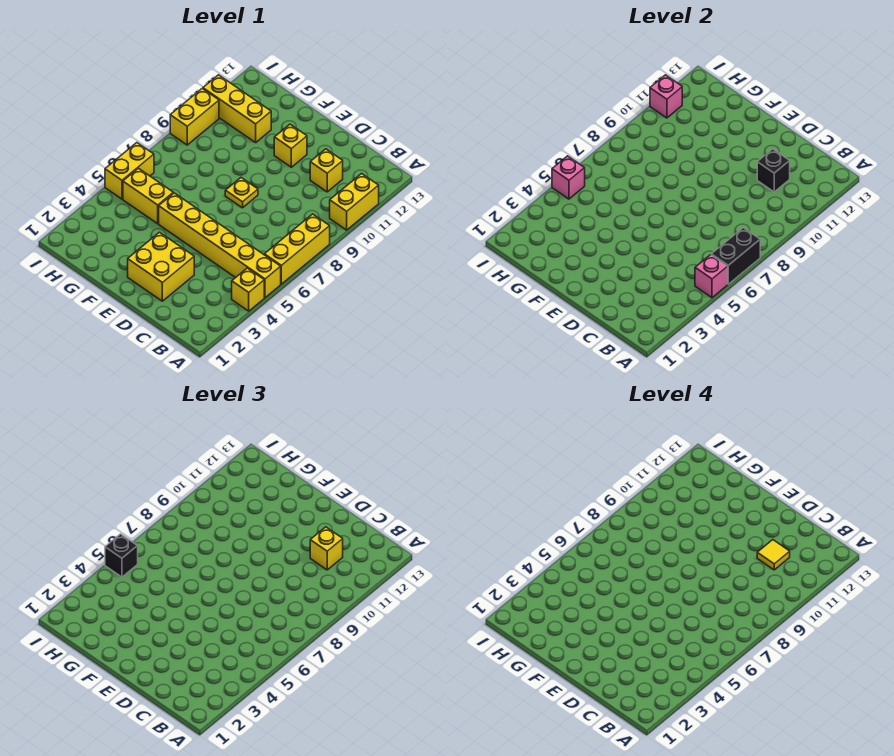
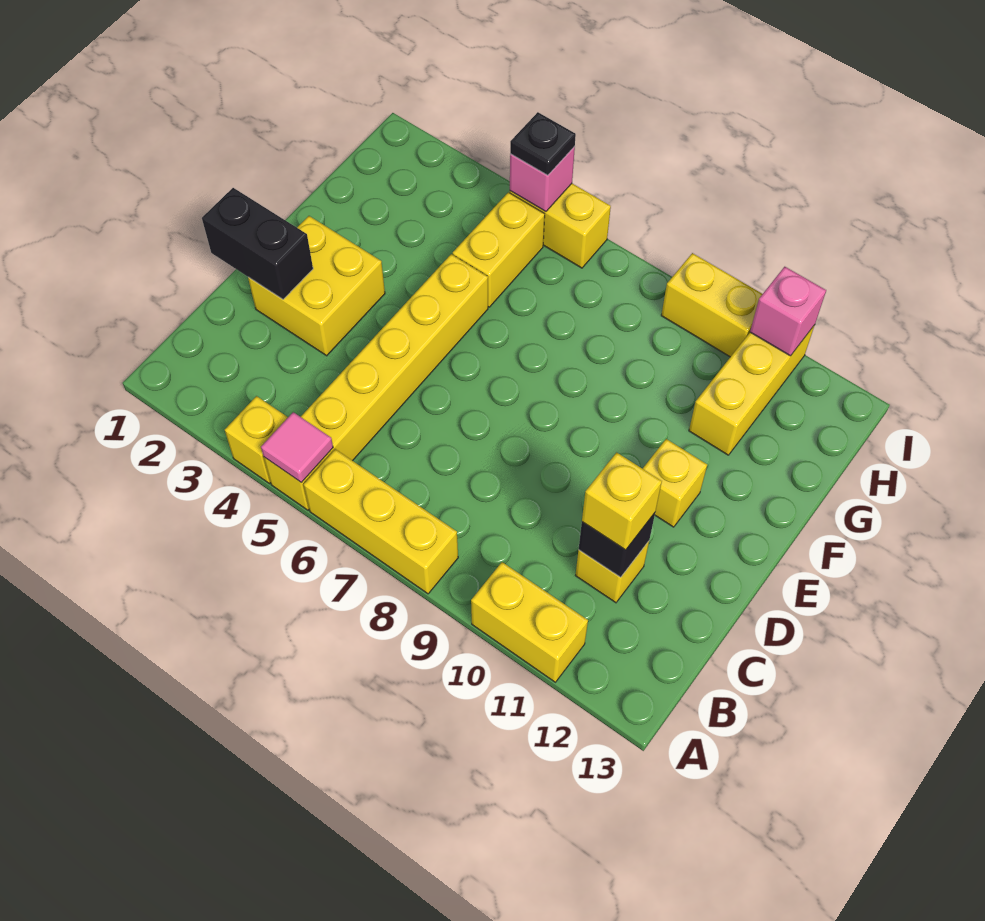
pink 1x1 brick [695,255,728,298] -> pink 1x1 tile [261,412,333,483]
black 1x2 brick [711,228,760,284] -> black 1x2 brick moved to [202,188,313,299]
yellow 1x1 tile [757,540,790,570] -> none
yellow 1x1 plate [225,178,258,208] -> none
black 1x1 brick [105,534,138,577] -> black 1x1 plate [510,112,576,175]

